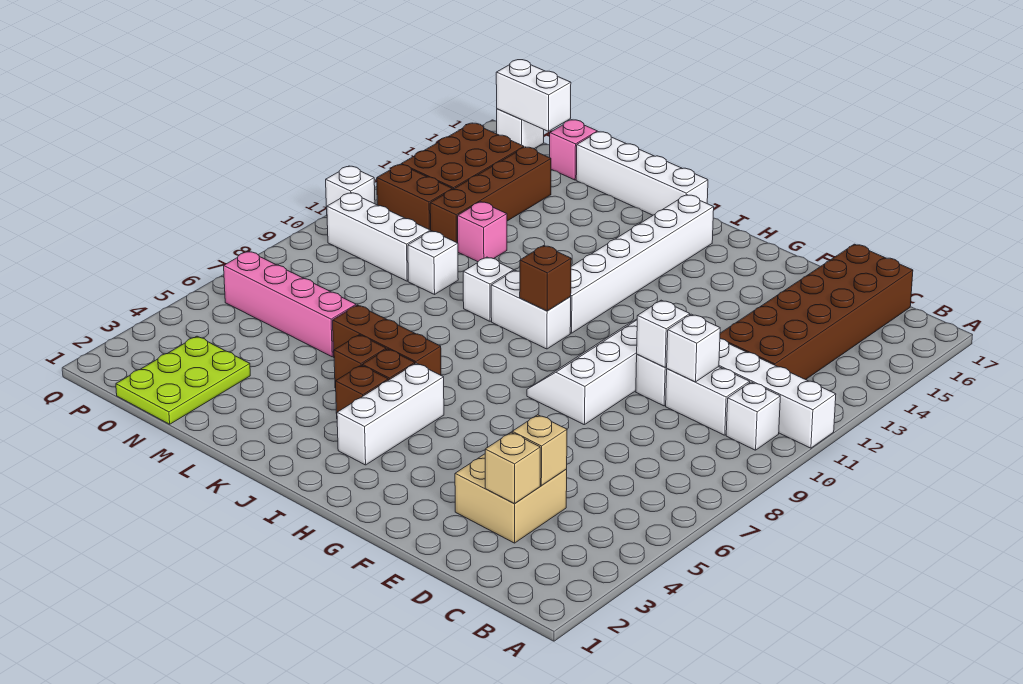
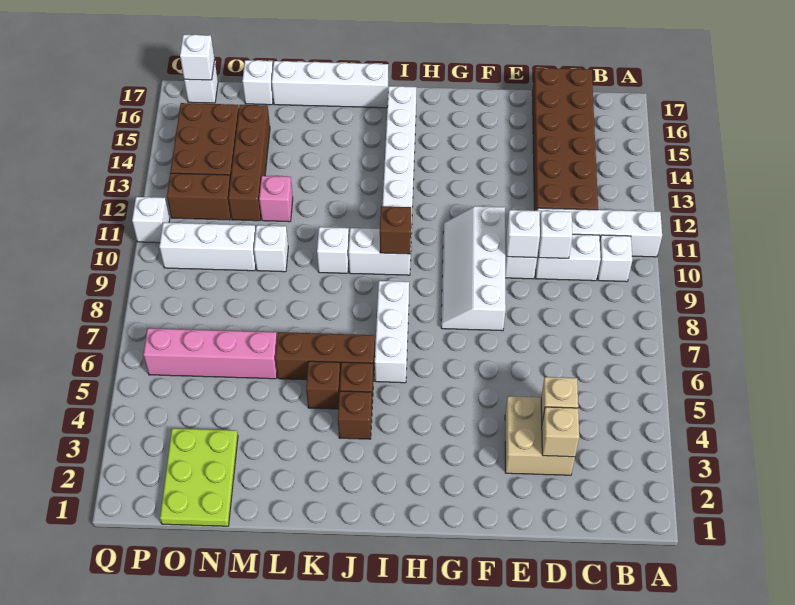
white 1x3 brick [337,363,444,465] -> white 1x3 brick moved to [375,281,409,383]
pink 1x1 brick [550,120,597,180] -> white 1x1 brick [242,60,273,105]
white 1x2 brick [496,60,571,131] -> white 1x1 brick [180,35,215,80]

